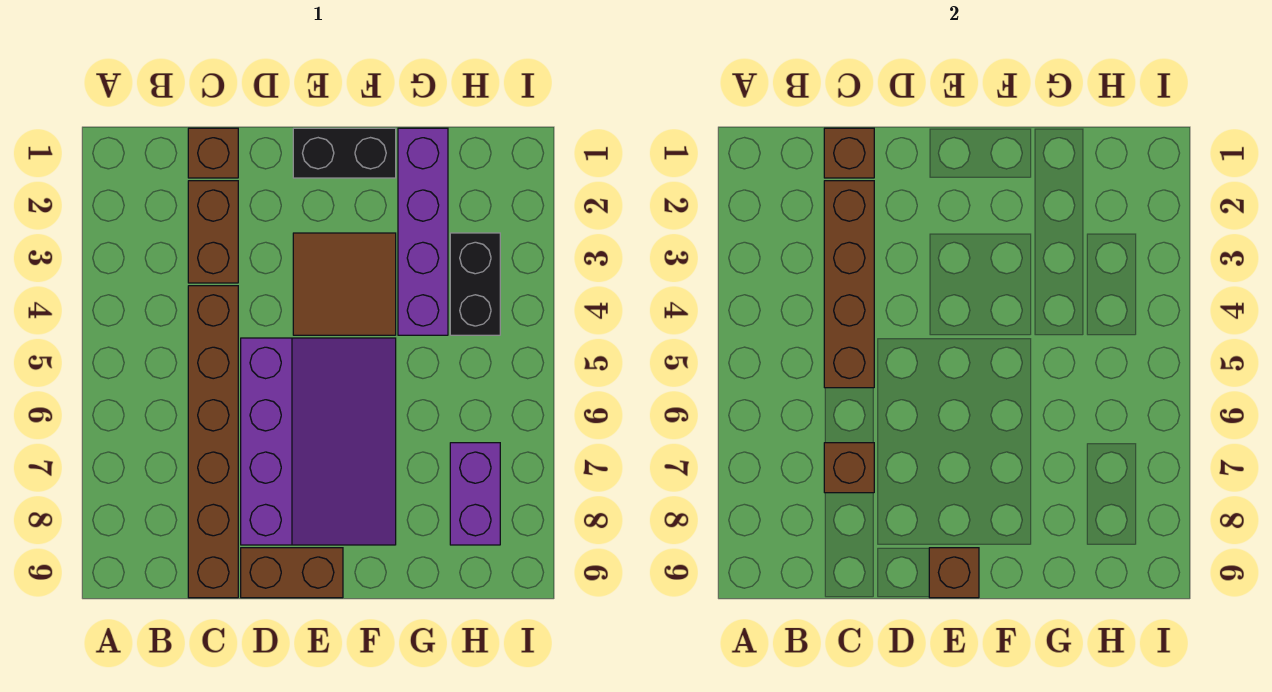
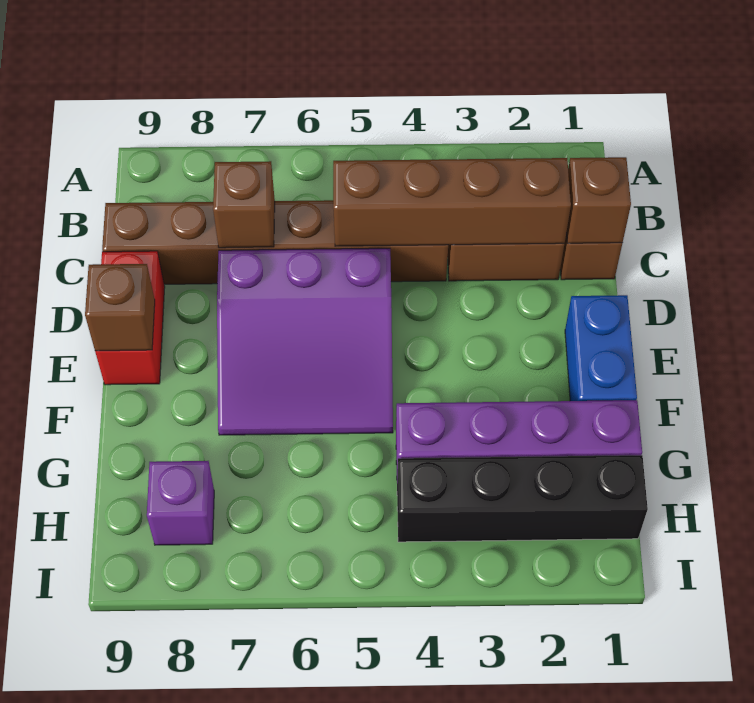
purple 3x4 slope [241,338,396,545] -> purple 3x3 slope [217,248,393,435]
brown 1x2 brick [241,548,343,598] -> red 1x2 brick [95,251,165,385]
black 1x2 brick [293,128,396,178] -> blue 1x2 brick [565,295,637,401]
brown 2x2 tile [293,233,396,335] -> none
black 1x2 brick [450,233,500,335] -> black 1x4 brick [397,455,648,542]
purple 1x2 brick [450,443,500,545] -> purple 1x1 brick [147,461,214,545]

